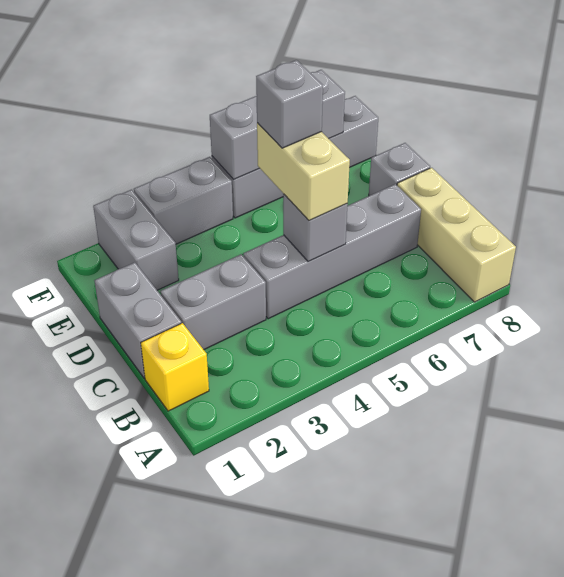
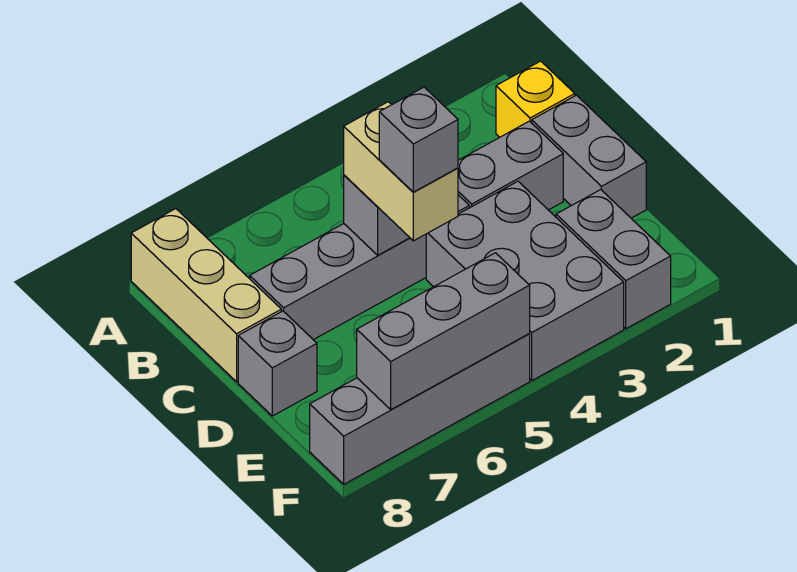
grey 1x2 brick [134,157,233,244] -> grey 2x3 brick [426,181,624,380]

